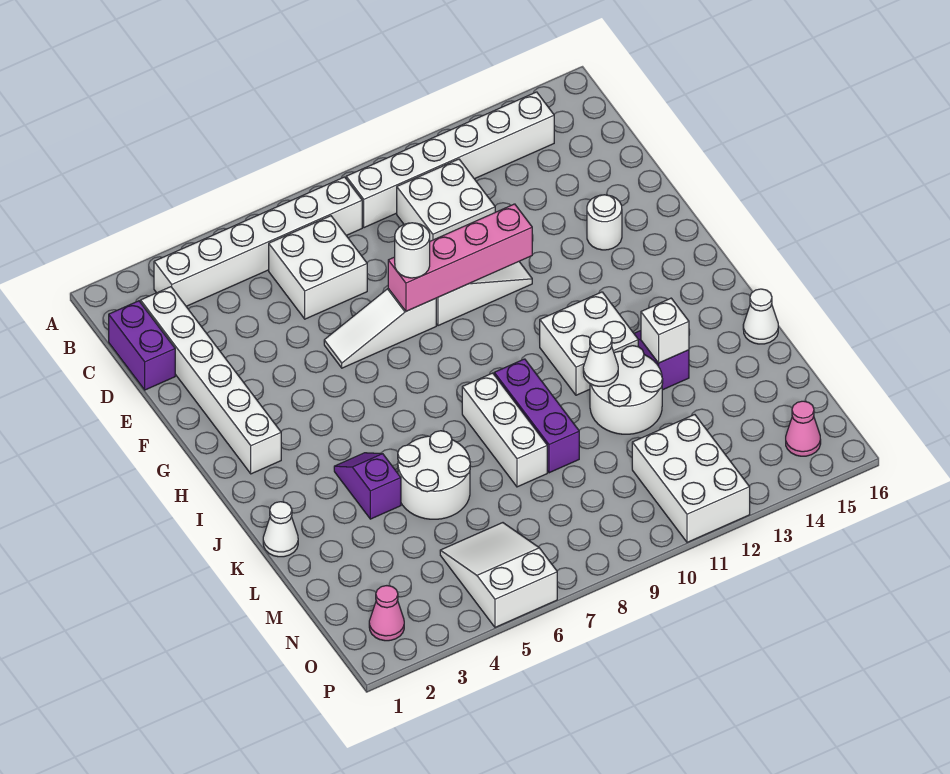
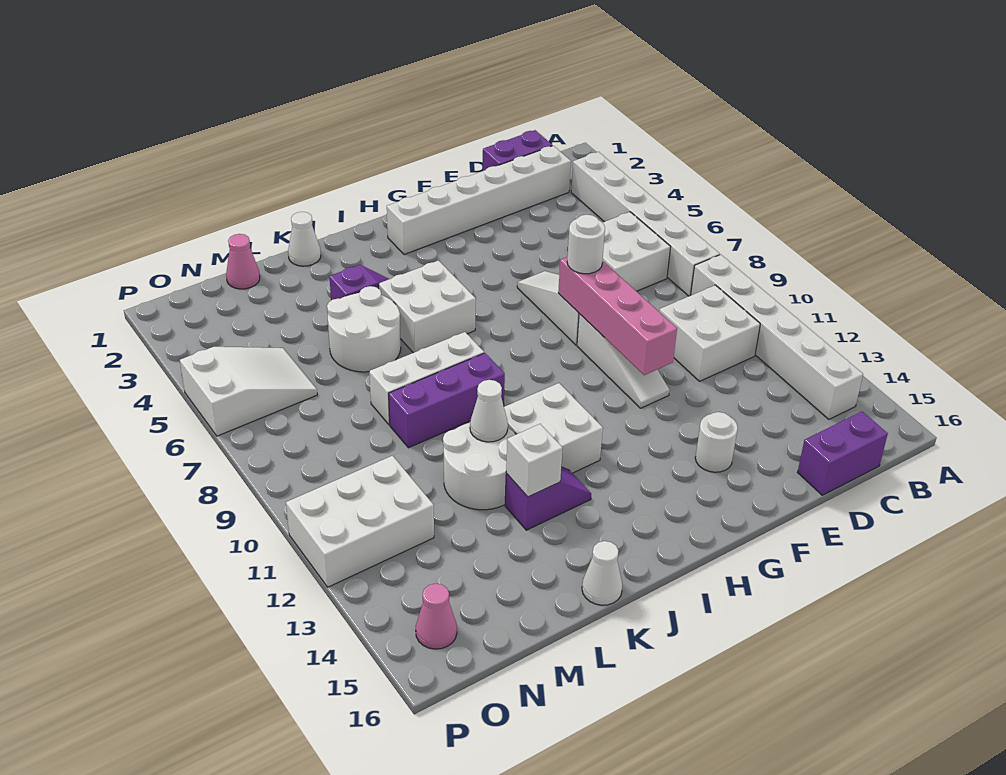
none -> purple 1x2 brick [798,412,888,495]
none -> white 2x2 brick [379,261,476,353]
pink 1x1 cone [369,586,404,641] -> pink 1x1 cone moved to [226,234,260,289]

